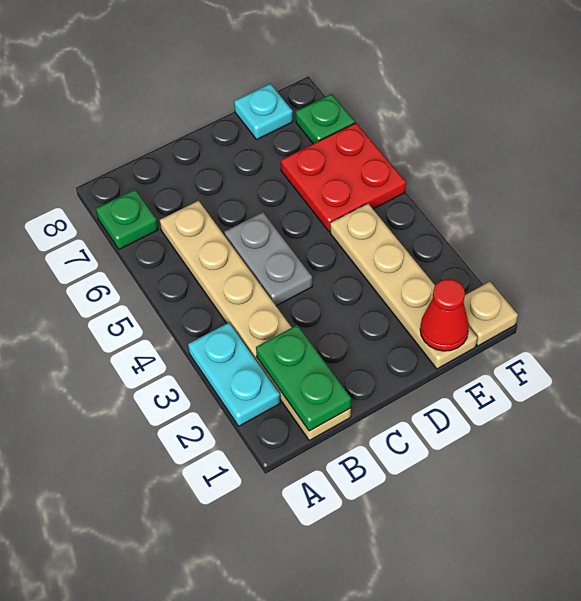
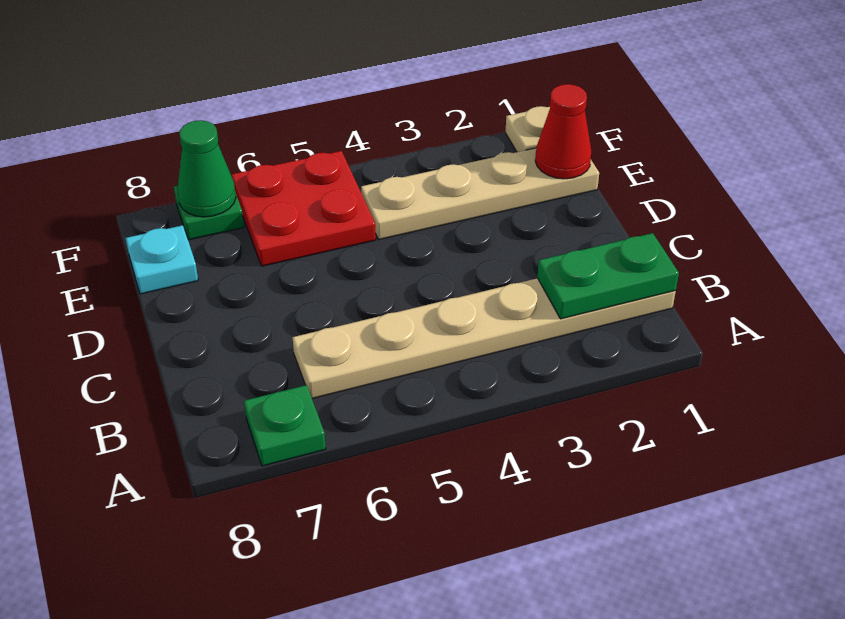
cyan 1x2 plate [188,323,280,426] -> none
grey 1x2 plate [224,212,312,306] -> none
none -> green 1x1 cone [178,120,236,217]

